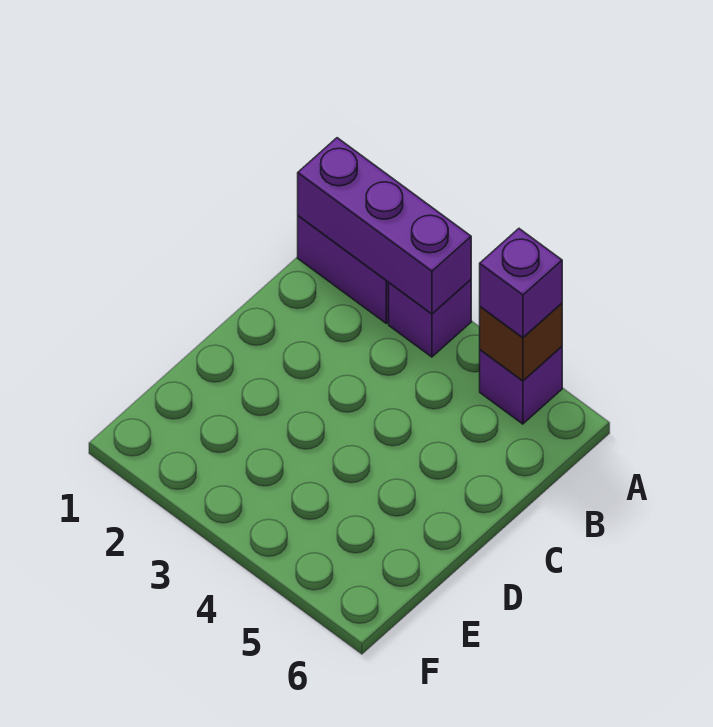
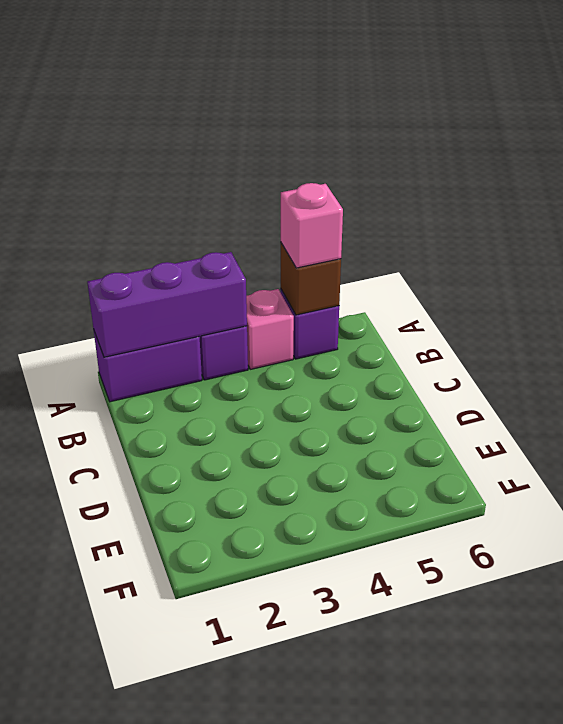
none -> pink 1x1 brick [246,289,294,369]
purple 1x1 brick [480,229,562,338] -> pink 1x1 brick [281,183,343,268]

